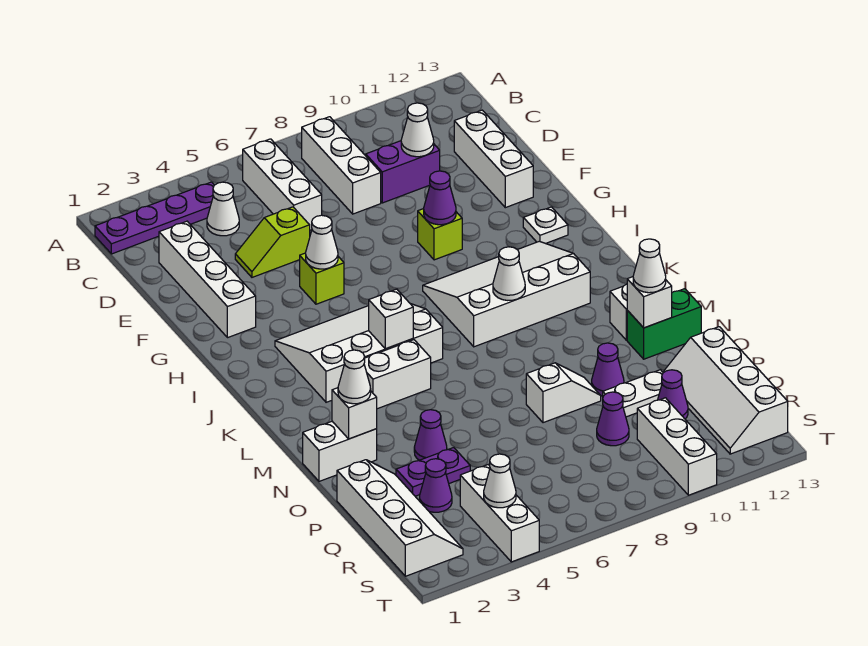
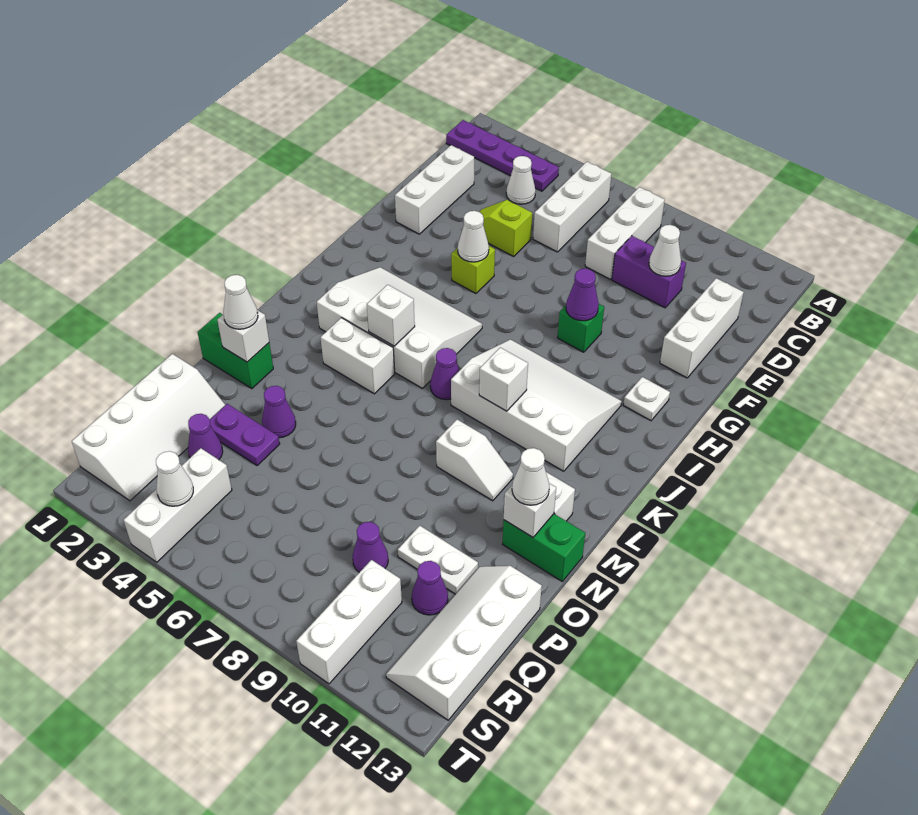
white 1x4 brick [159,221,256,338] -> white 1x3 brick [395,145,474,234]
lime 1x1 brick [418,209,462,260] -> green 1x1 brick [558,304,604,352]
white 1x1 cone [493,247,525,300] -> white 1x1 brick [479,348,528,411]
white 1x2 brick [303,421,377,481] -> green 1x2 brick [198,313,273,389]
white 1x2 slope [526,363,601,423] -> white 1x2 slope moved to [436,420,513,501]
purple 1x1 cone [592,343,624,396] -> purple 1x1 cone moved to [430,348,459,400]

